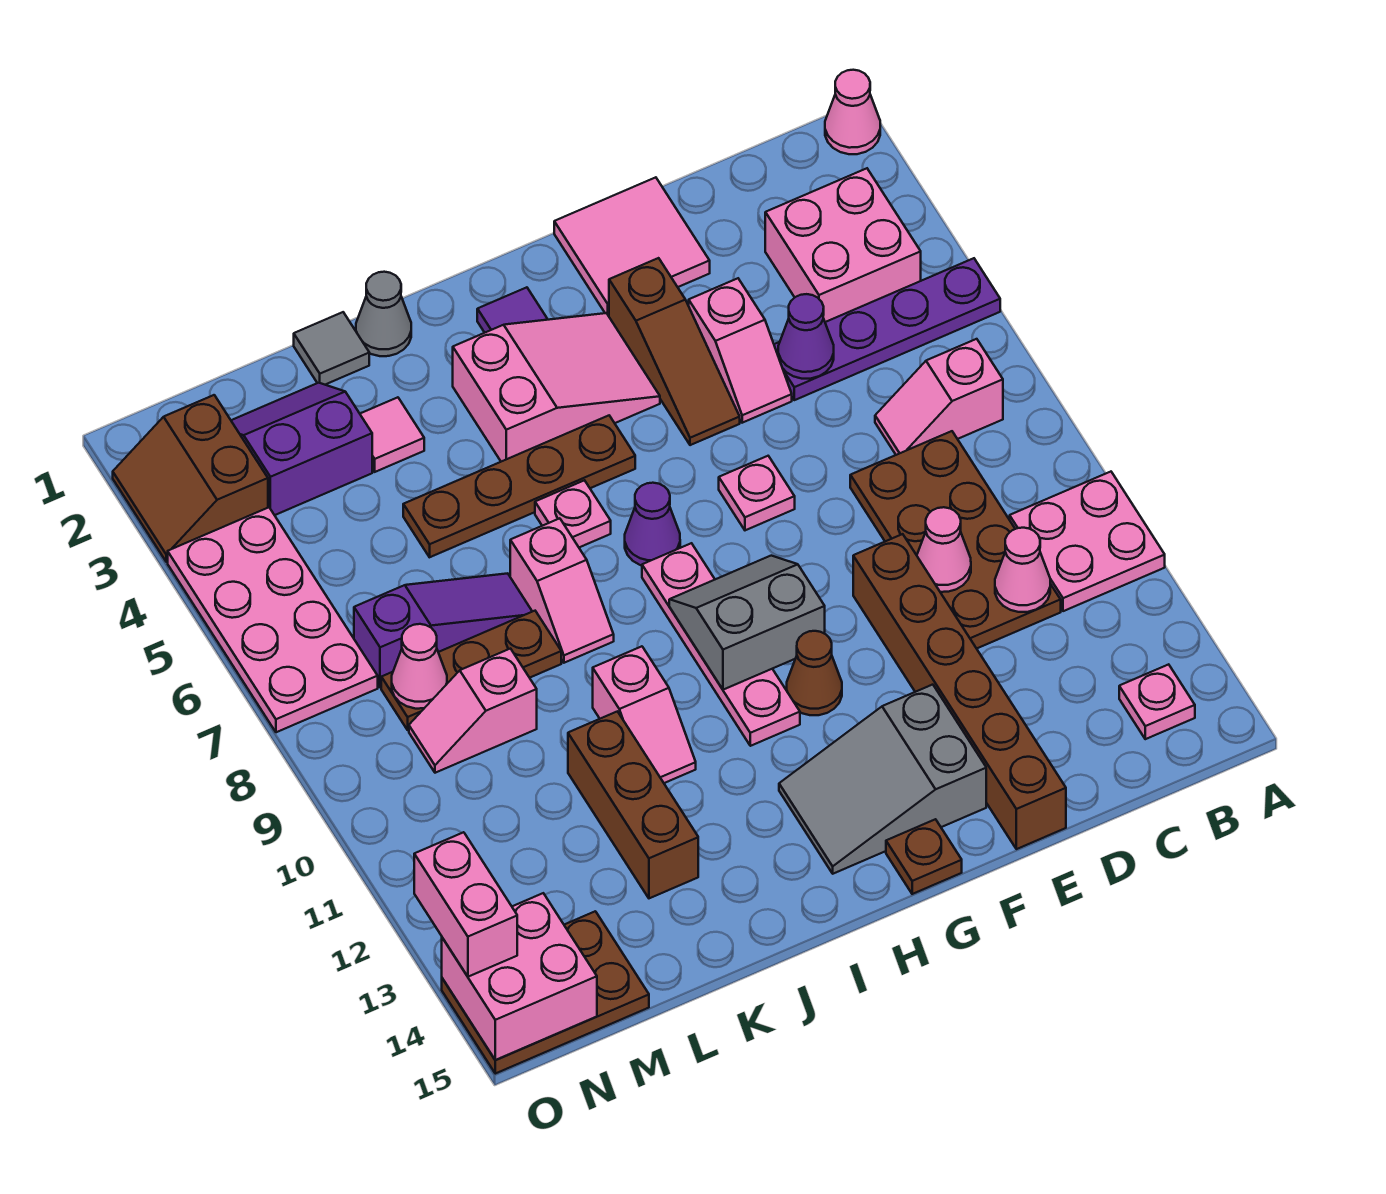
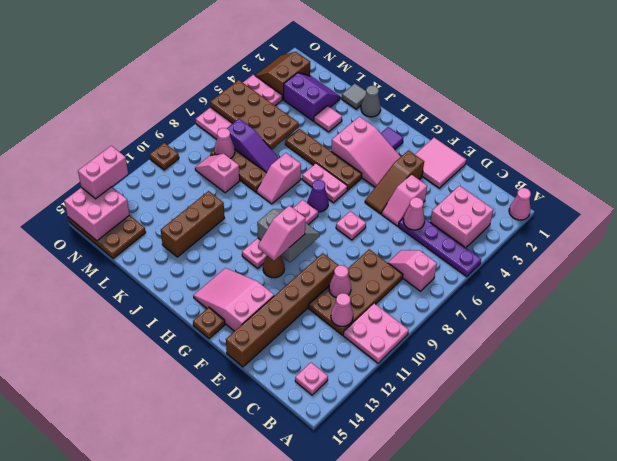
purple 1x1 cone [778,294,834,379] -> pink 1x1 cone [403,197,425,230]
grey 2x3 slope [779,685,986,874] -> pink 2x3 slope [193,268,274,331]
pink 1x1 plate [535,480,611,547] -> pink 1x2 plate [302,163,348,203]
pink 1x2 slope [593,646,696,783] -> pink 1x2 slope moved to [258,206,306,261]
none -> brown 2x4 plate [210,80,299,150]
none -> brown 1x1 plate [150,143,179,170]

